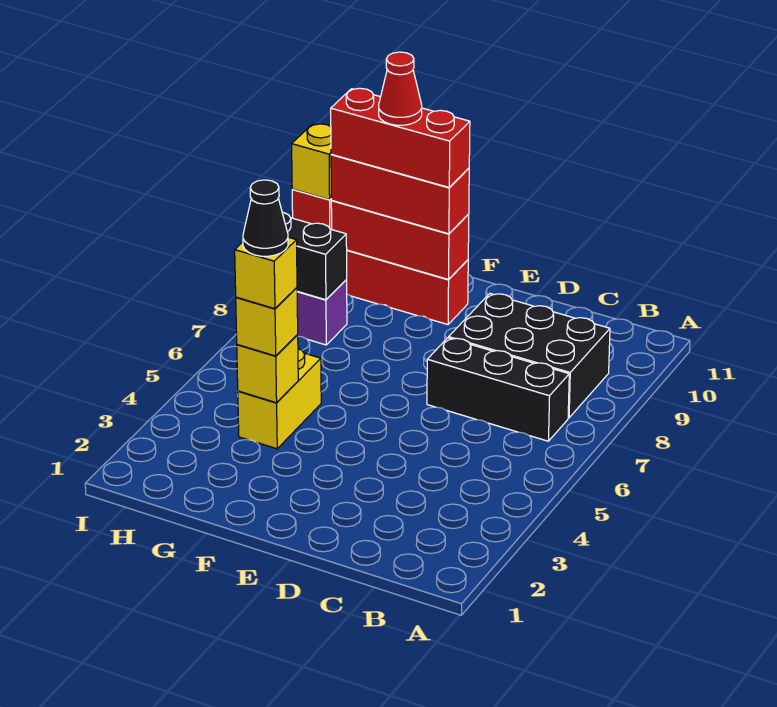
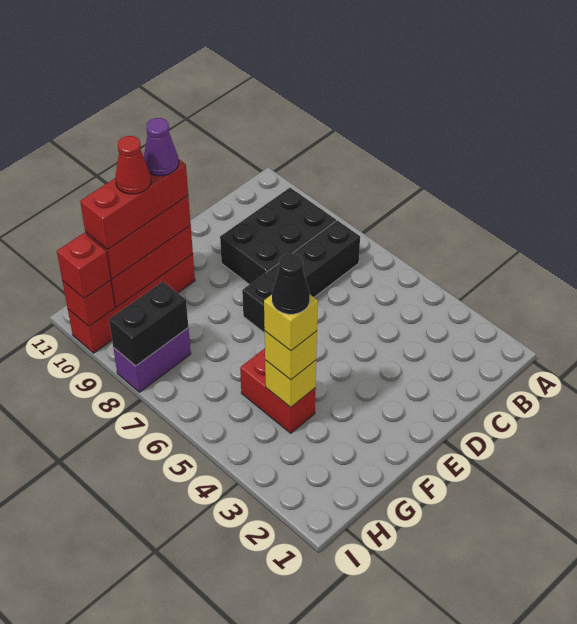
black 1x3 brick [427,338,569,441] -> black 1x4 brick [242,220,360,333]
none -> purple 1x1 cone [144,118,179,176]
yellow 1x2 brick [238,349,321,449] -> red 1x2 brick [240,348,316,433]
yellow 1x1 brick [292,124,331,200] -> red 1x1 brick [57,233,111,298]

